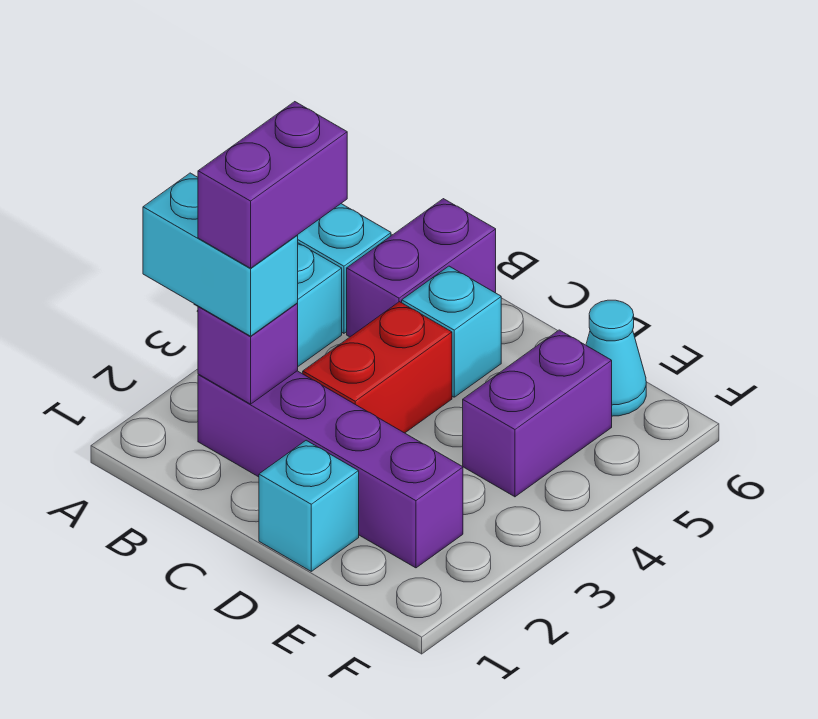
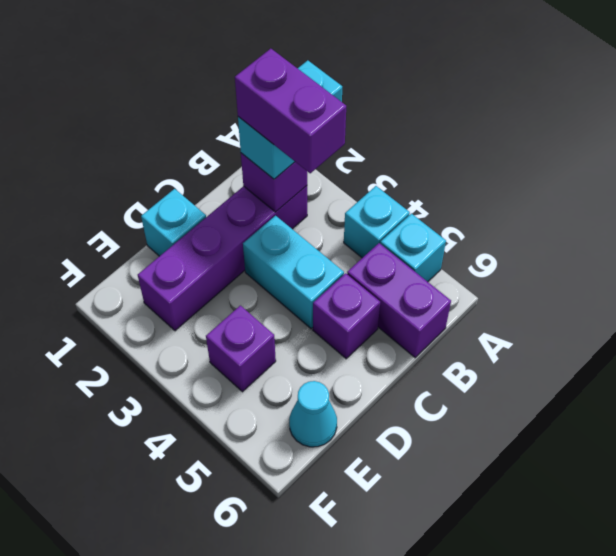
red 1x2 brick [303,302,452,433] -> cyan 1x2 brick [243,216,344,329]
cyan 1x1 brick [402,266,501,397] -> purple 1x1 brick [313,273,380,359]
purple 1x2 brick [463,330,612,497] -> purple 1x1 brick [206,306,276,392]

